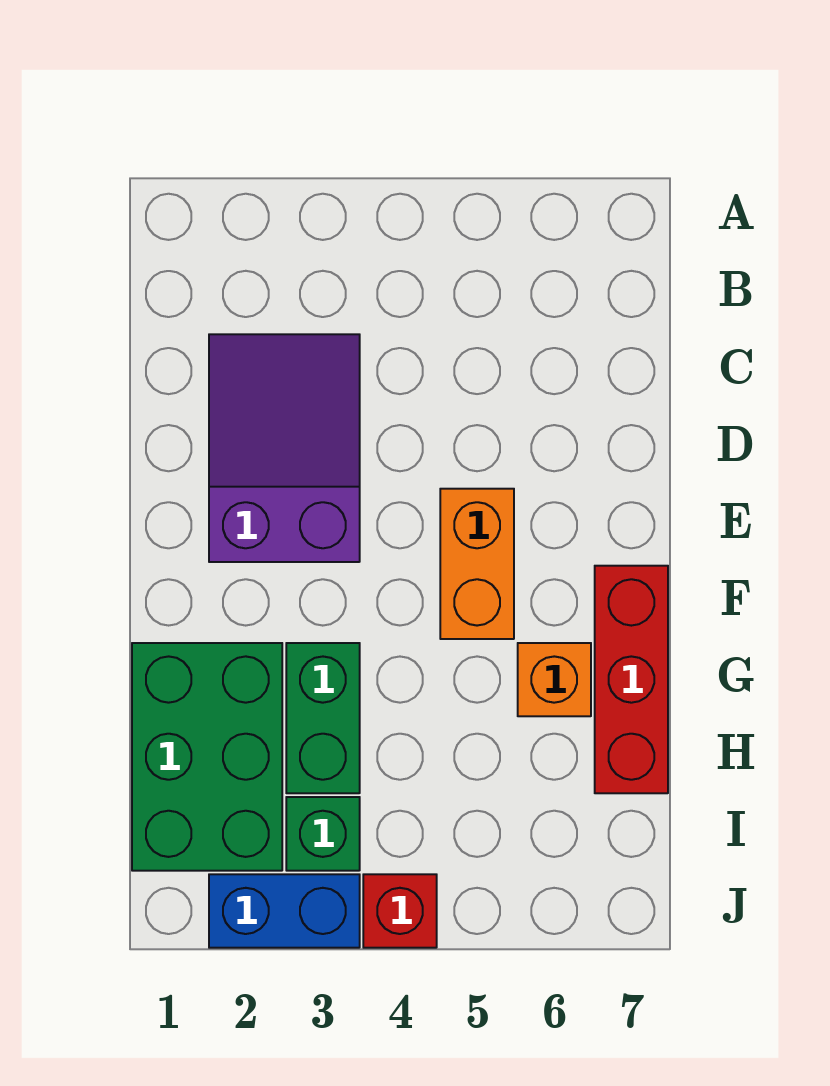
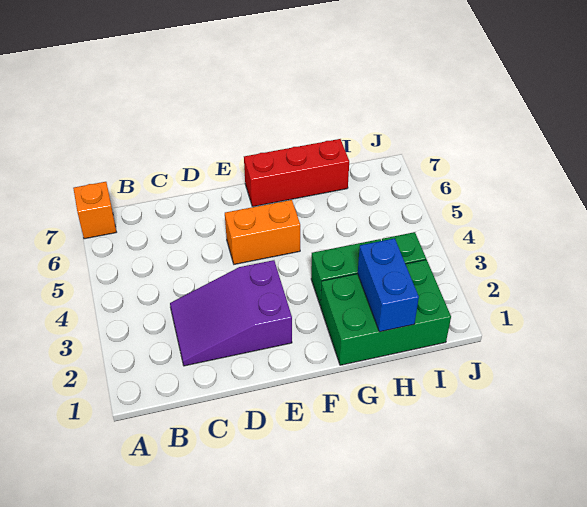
orange 1x1 brick [518,643,591,716] -> orange 1x1 brick moved to [73,182,116,239]
blue 1x2 brick [209,874,360,948] -> blue 1x2 brick moved to [358,238,419,332]
red 1x1 brick [363,874,437,948] -> none

